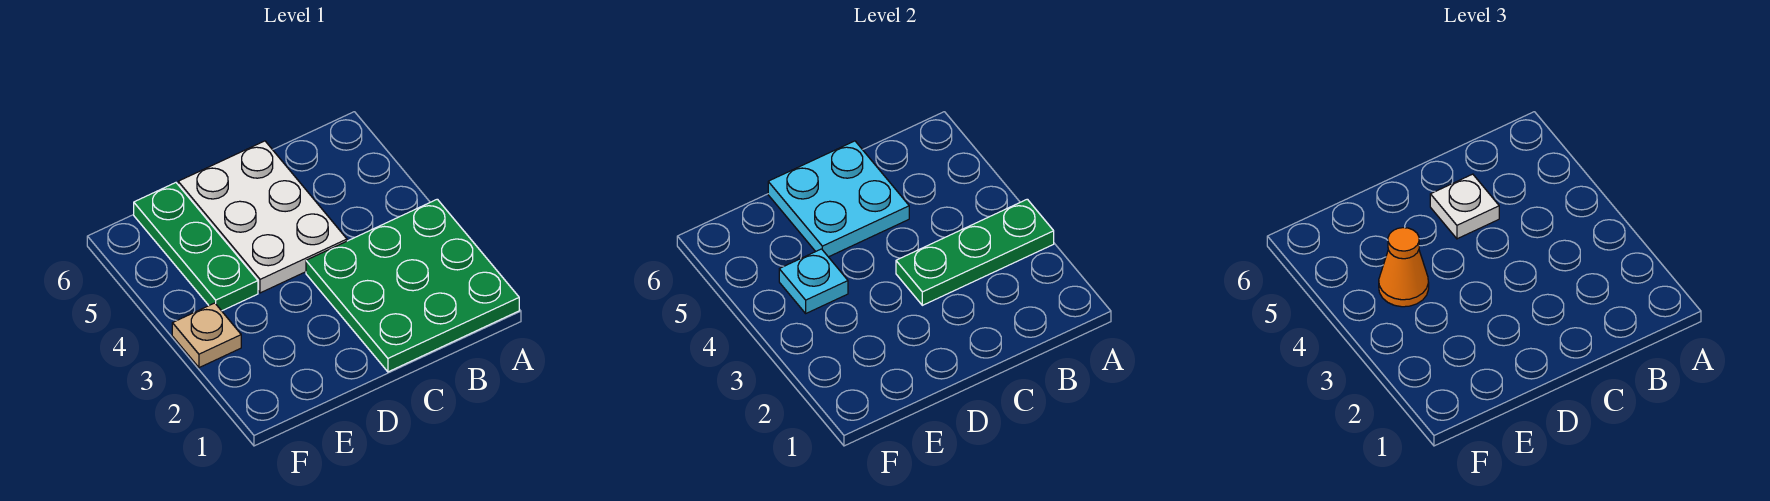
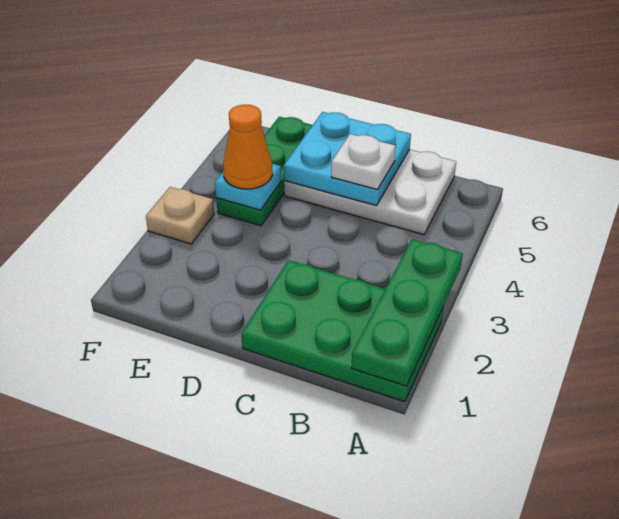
green 3x3 plate [306,199,519,372] -> green 2x3 plate [241,260,443,402]
green 1x3 plate [896,199,1054,305] -> green 1x3 plate turned to [351,239,463,386]
white 2x3 plate [178,141,347,293] -> white 2x3 plate turned to [284,150,456,235]

